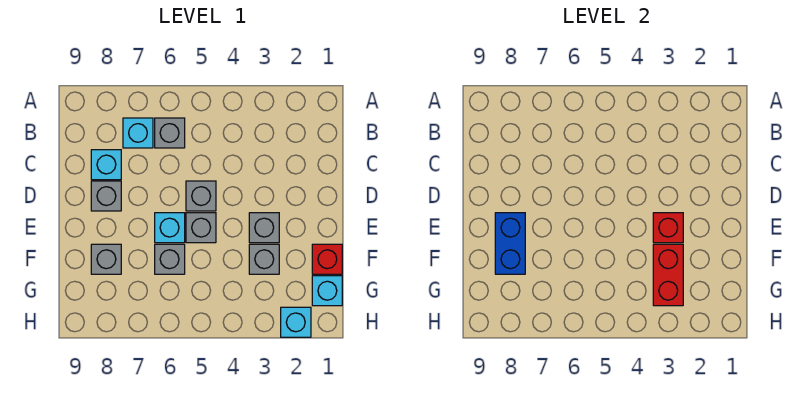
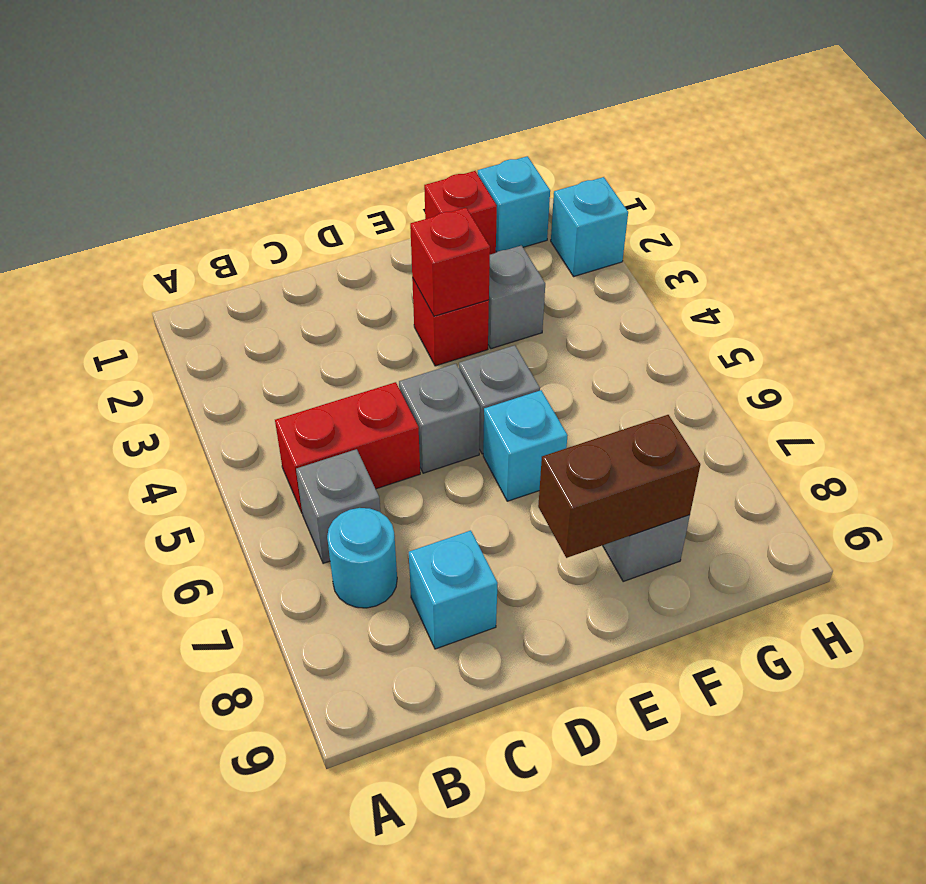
cyan 1x1 brick [123,118,153,148] -> cyan 1x1 round brick [327,508,397,608]
grey 1x1 brick [91,181,121,211] -> none
grey 1x1 brick [249,213,279,243] -> red 1x1 brick [412,278,489,366]
blue 1x2 brick [495,213,525,274] -> brown 1x2 brick [538,415,700,558]
red 1x2 brick [653,244,683,306] -> red 1x2 brick moved to [275,382,420,512]
grey 1x1 brick [155,244,185,274] -> none

